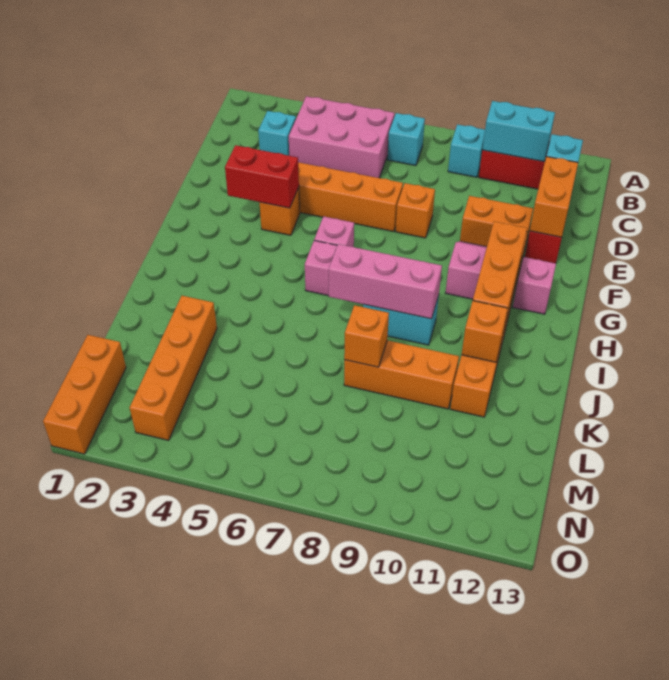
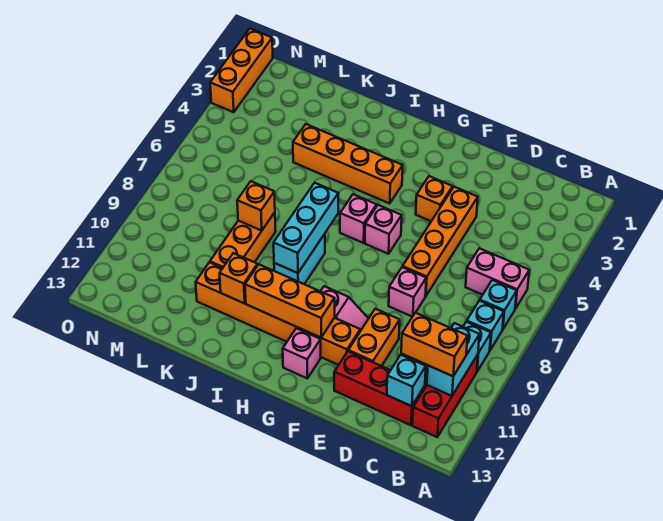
pink 2x3 brick [289,96,394,178] -> pink 1x2 brick [466,248,529,309]
cyan 1x1 brick [258,111,296,156] -> cyan 1x1 brick moved to [467,301,504,350]
orange 1x2 brick [530,157,578,237] -> orange 1x2 brick moved to [401,313,468,376]
orange 1x1 brick [395,183,435,238] -> pink 1x1 brick [389,267,426,317]
red 1x2 brick [225,145,299,208] -> none
pink 1x3 brick [329,244,442,319] -> cyan 1x3 brick [273,183,338,273]
orange 1x4 brick [130,296,217,440] -> orange 1x4 brick moved to [293,124,403,203]
orange 1x3 brick [43,335,126,454] -> orange 1x3 brick turned to [210,29,273,112]

